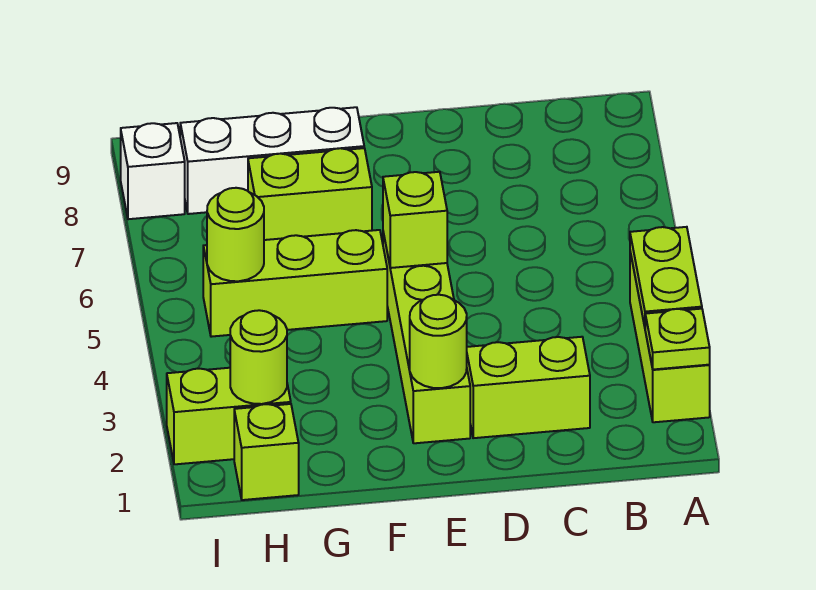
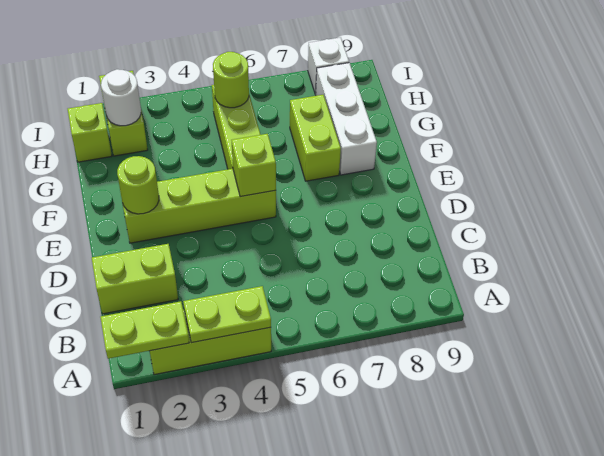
lime 1x1 plate [645,309,710,370] -> lime 1x2 plate [100,301,189,359]
lime 1x2 brick [467,337,590,438] -> lime 1x2 brick turned to [92,244,178,314]
lime 1x1 round brick [230,310,287,404] -> white 1x1 round brick [101,69,141,126]

